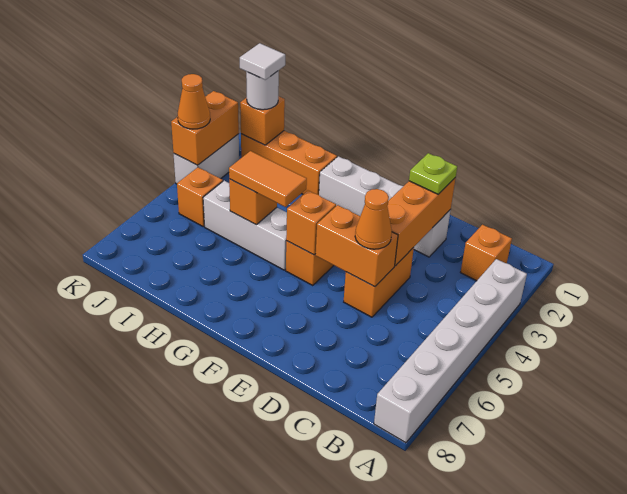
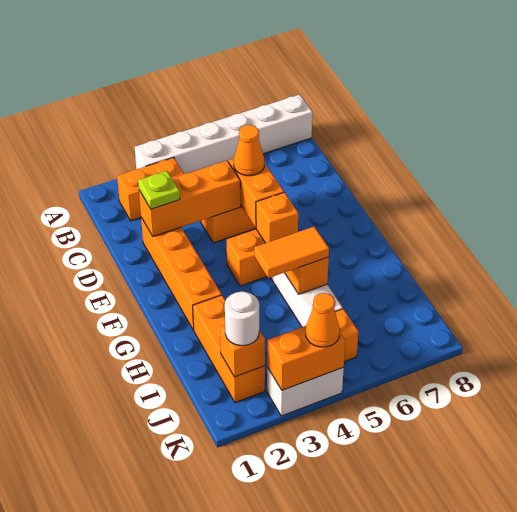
orange 1x1 brick [460,225,512,281] -> orange 1x2 brick [117,158,184,221]
white 1x4 brick [319,156,451,257] -> orange 1x4 brick [141,218,222,330]
orange 1x2 tile [229,151,307,207] -> orange 1x2 tile turned to [254,227,329,278]
white 1x1 tile [240,43,285,80] -> none

